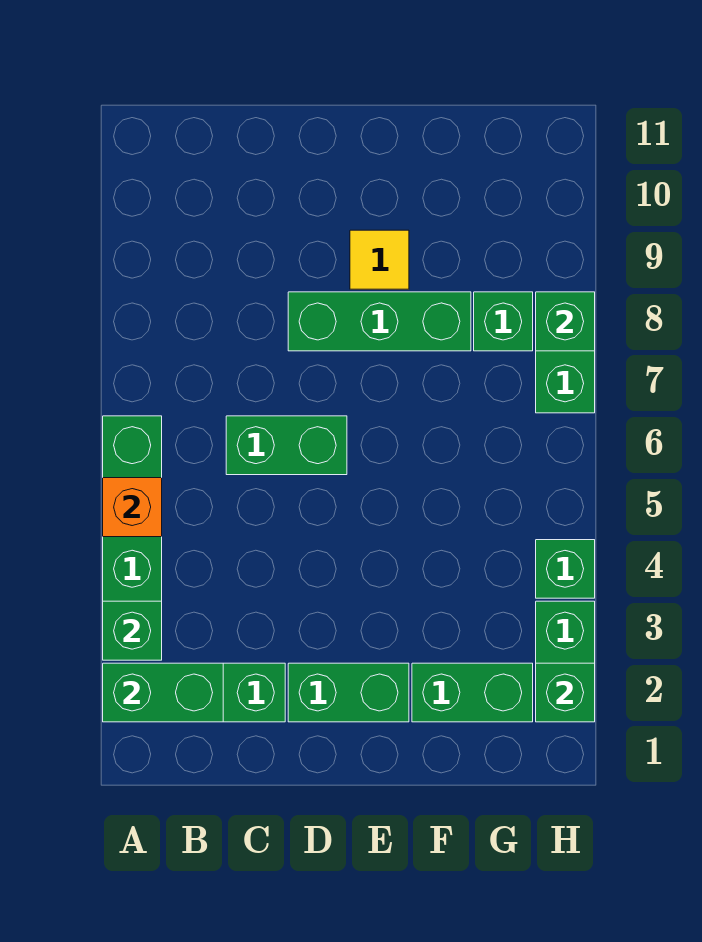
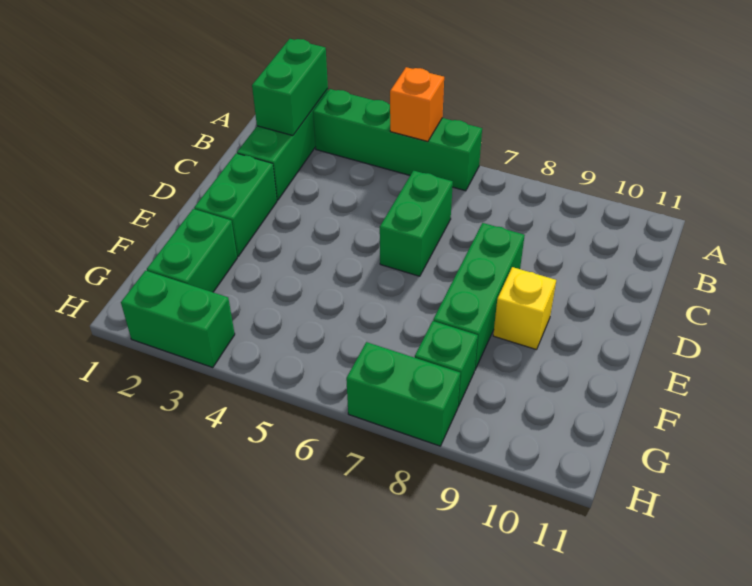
green 1x1 brick [103,601,162,660] -> none
yellow 1x1 tile [350,230,409,289] -> yellow 1x1 brick [493,267,556,350]
green 1x1 brick [536,663,595,722] -> none
green 1x1 brick [536,540,595,598] -> none
green 1x1 brick [536,292,595,351] -> none

